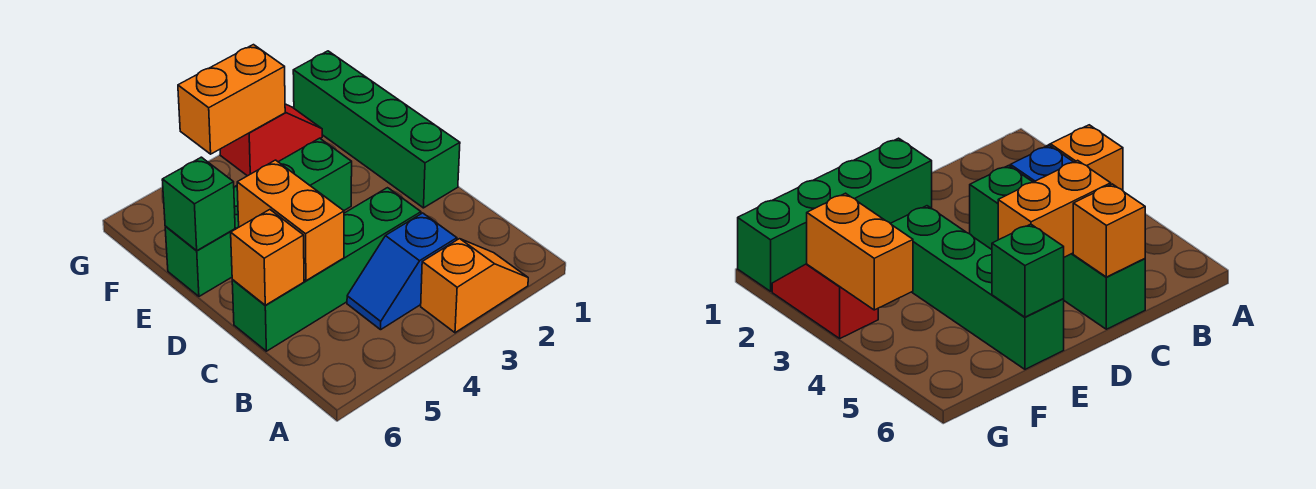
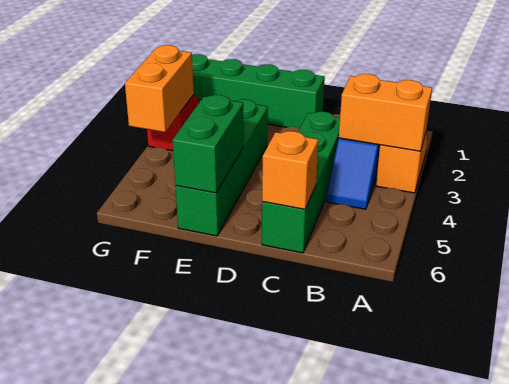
orange 1x2 brick [237,160,344,281] -> orange 1x2 brick moved to [339,74,432,151]
green 1x1 brick [162,157,235,251] -> green 1x2 brick [173,95,244,193]

